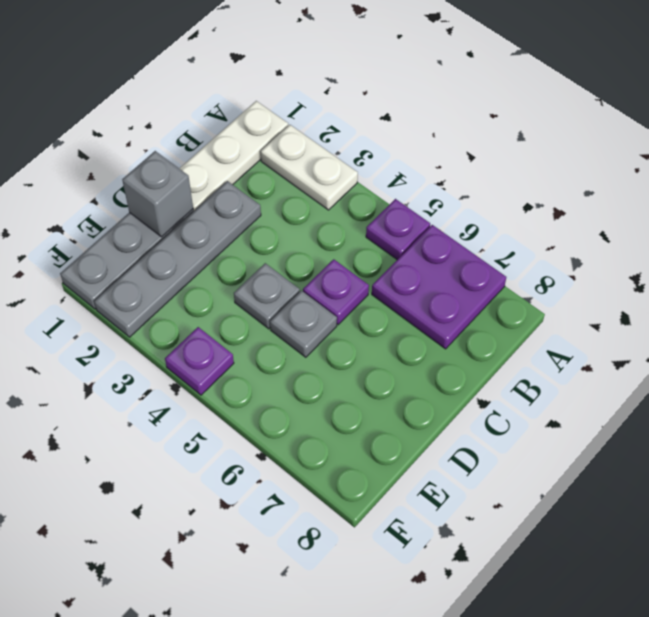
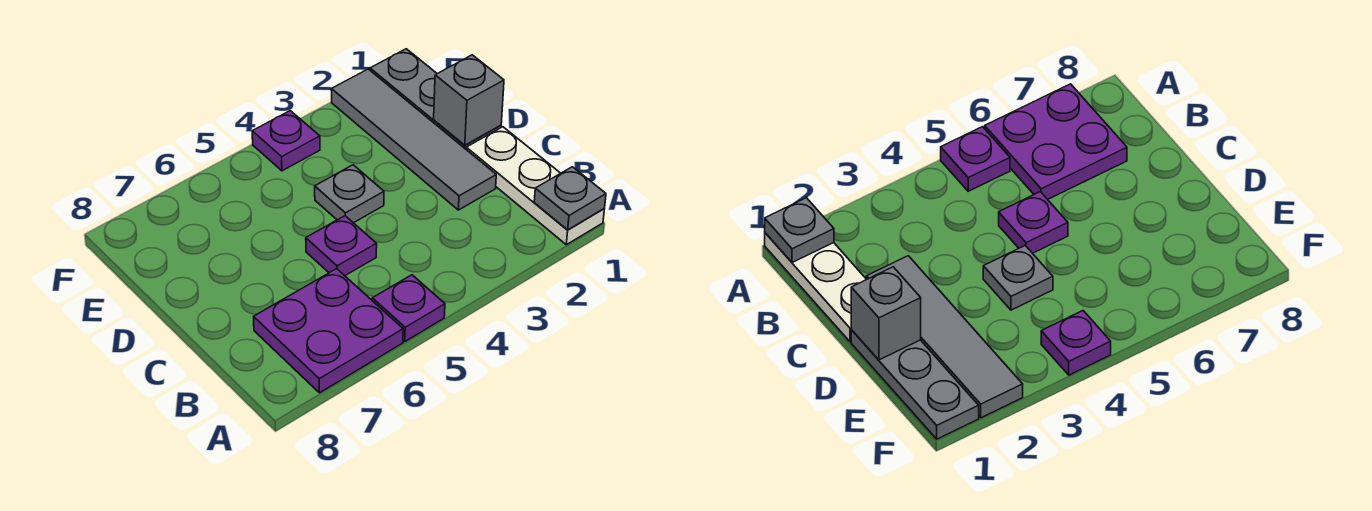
white 1x2 plate [261,125,358,210] -> none
grey 1x4 plate [94,181,261,337] -> grey 1x4 tile [331,69,496,210]
grey 1x1 plate [270,291,337,357] -> grey 1x1 plate moved to [534,167,606,230]

